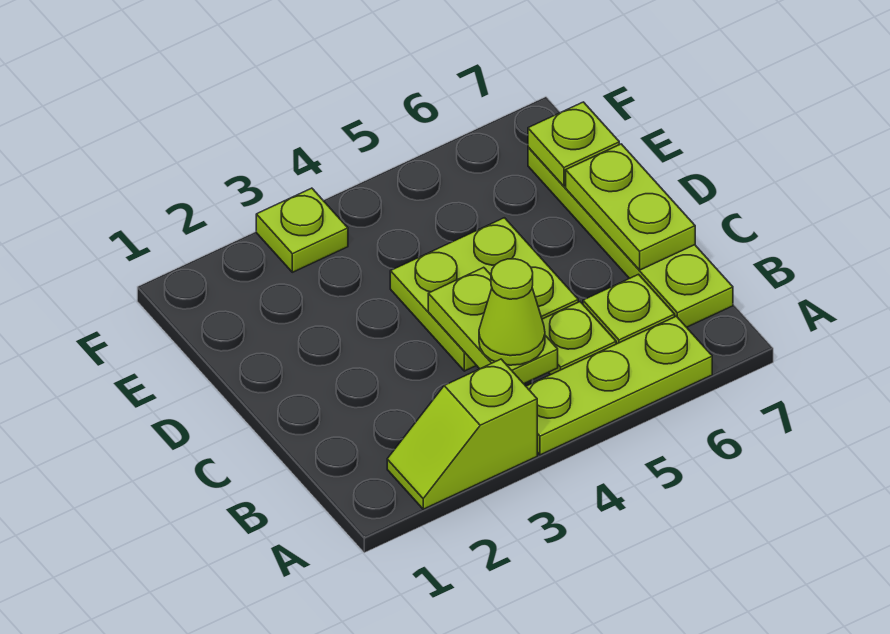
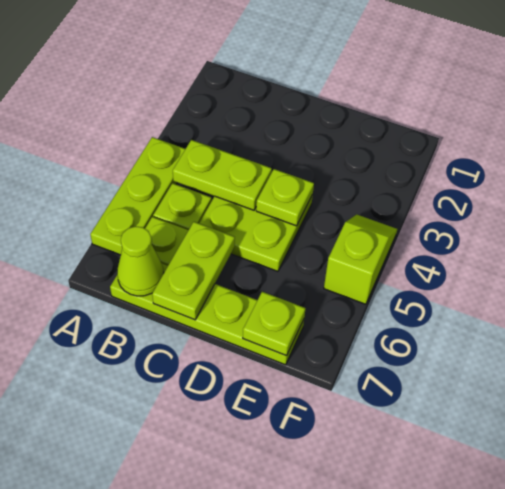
lime 1x2 slope [387,359,537,509] -> lime 1x2 slope moved to [324,214,397,304]
lime 1x1 cone [479,259,545,365] -> lime 1x1 cone moved to [117,226,164,296]
lime 1x2 plate [566,144,695,270] -> lime 1x2 plate turned to [152,222,235,320]
lime 1x1 plate [256,188,348,272] -> lime 1x1 plate moved to [256,169,314,226]

